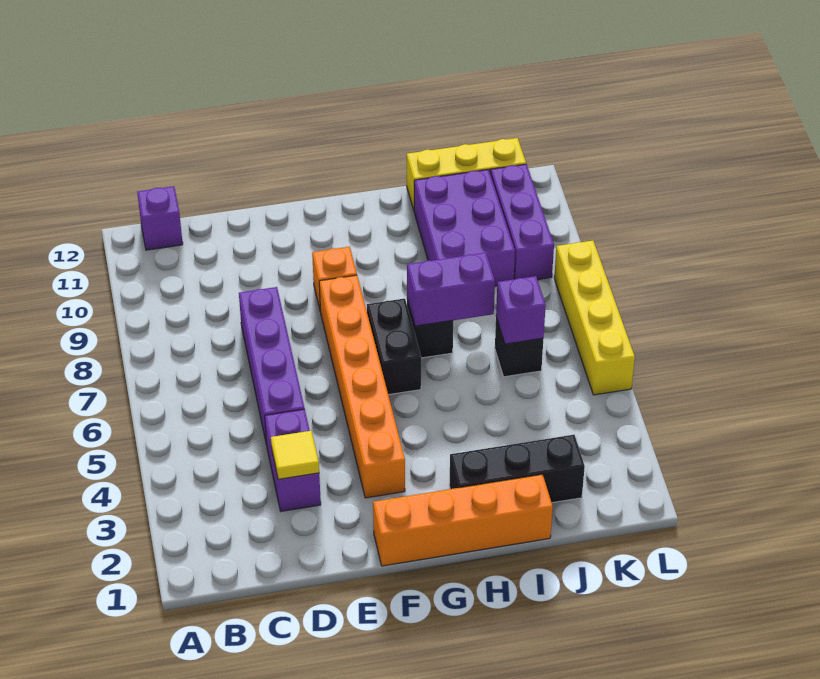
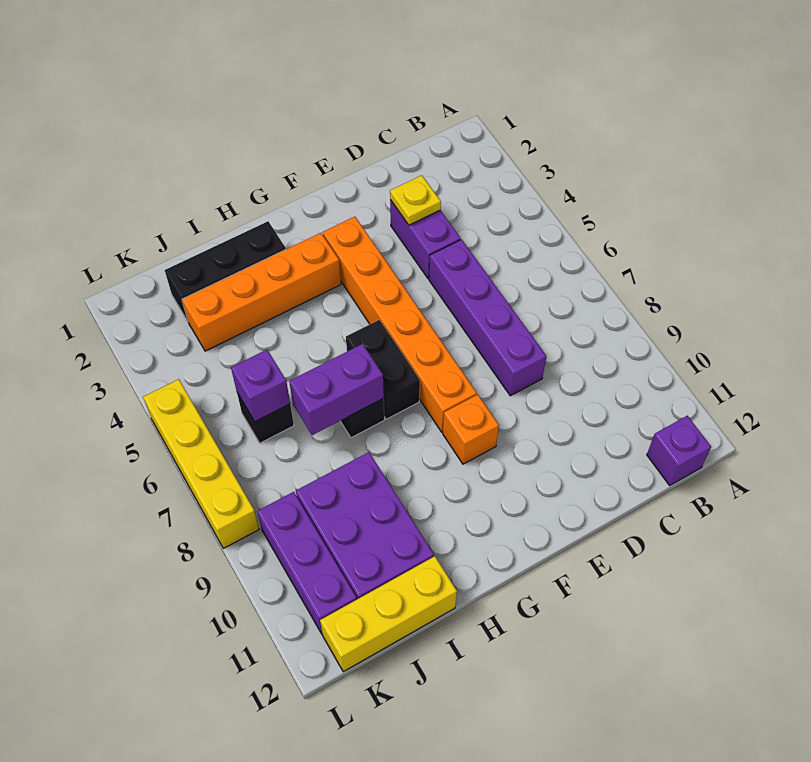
yellow 1x1 tile [271,431,319,479] -> yellow 1x1 plate [390,175,441,225]
orange 1x4 brick [373,474,553,566] -> orange 1x4 brick moved to [182,233,341,351]

